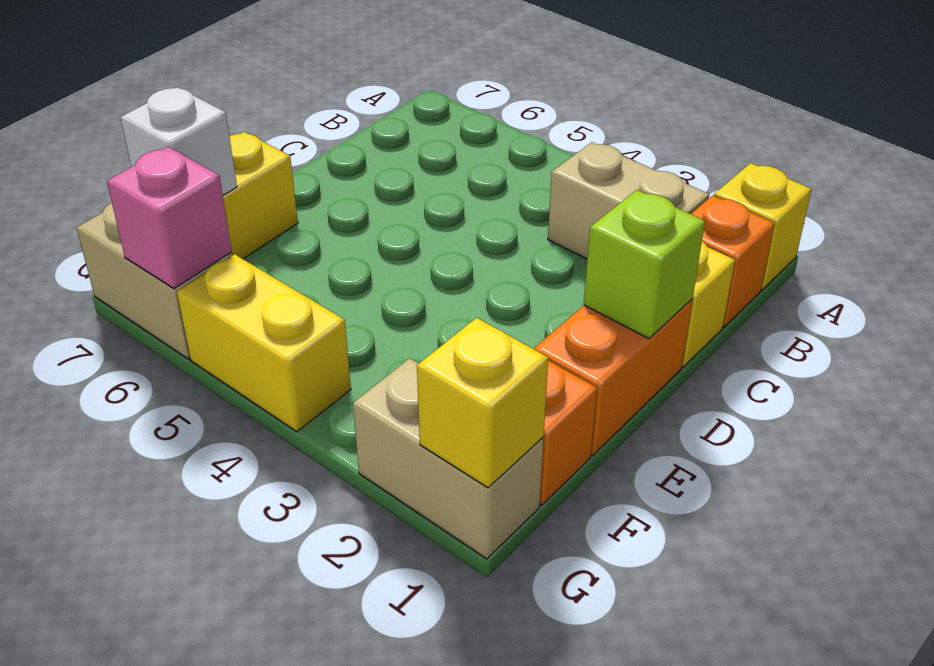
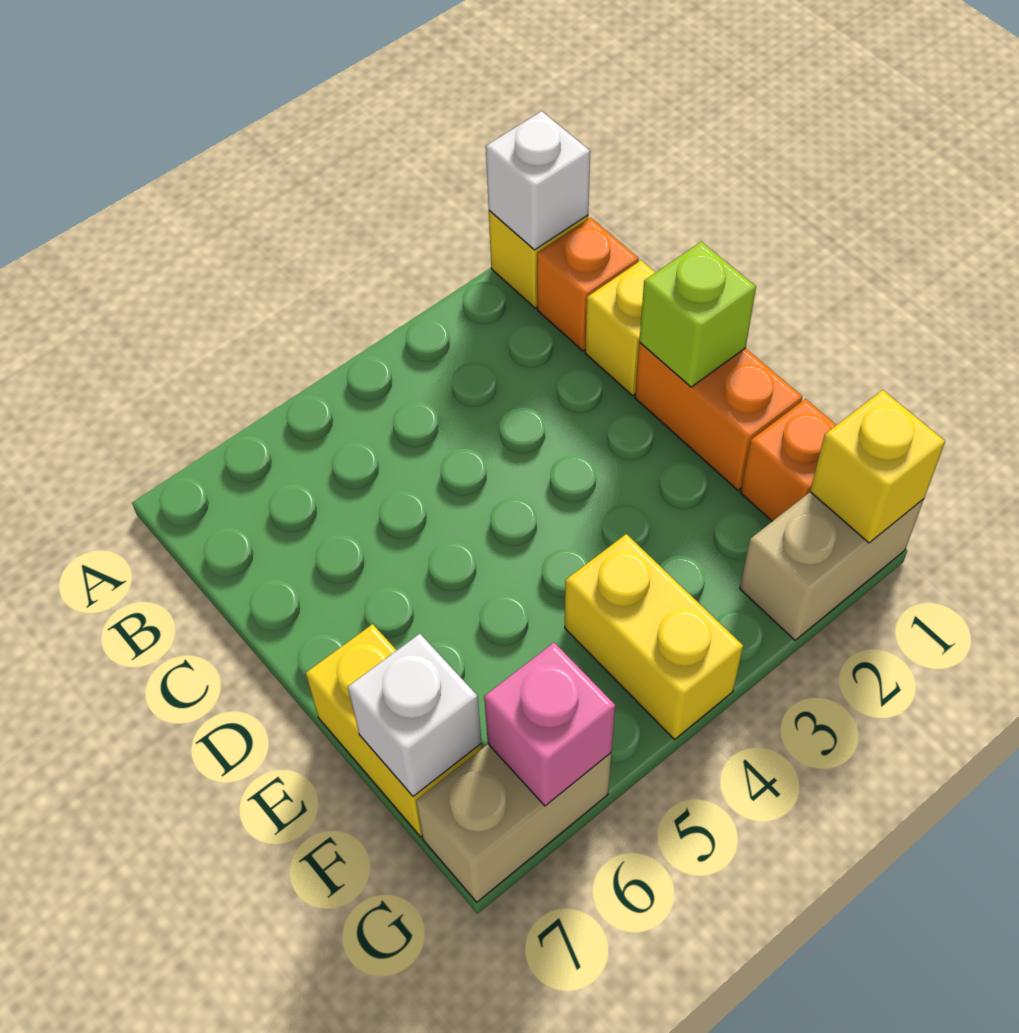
none -> white 1x1 brick [486,111,590,250]
tan 1x2 brick [548,142,709,259] -> none
yellow 1x2 brick [177,254,351,432] -> yellow 1x2 brick turned to [565,534,743,739]

